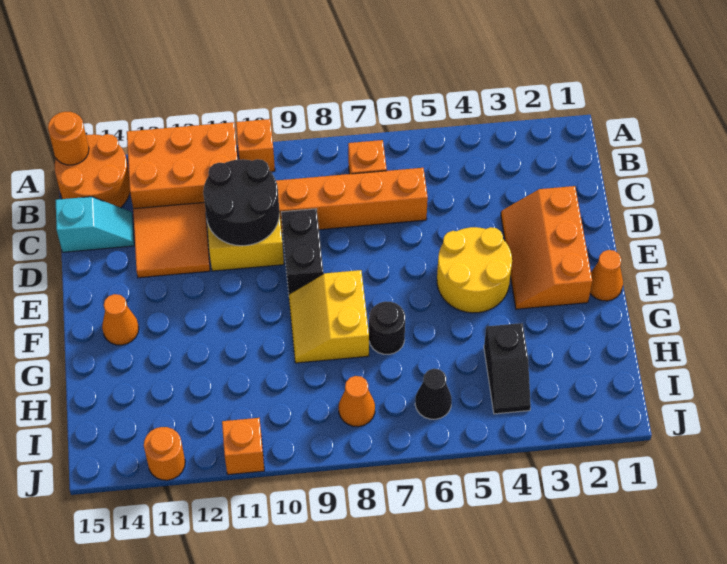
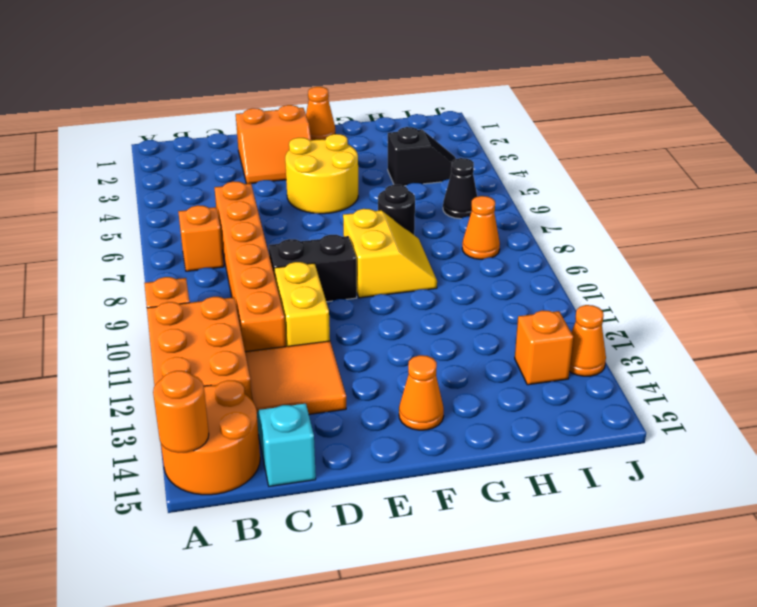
black 2x2 round brick [203,159,279,246] -> none
orange 2x3 slope [501,186,592,309] -> orange 2x2 slope [236,105,311,184]
yellow 2x2 slope [289,270,369,363] -> yellow 2x2 slope turned to [343,209,437,298]
orange 1x1 brick [222,418,264,475] -> orange 1x1 brick moved to [515,311,573,385]
orange 1x1 round brick [144,427,185,480] -> orange 1x1 cone [569,305,606,376]

